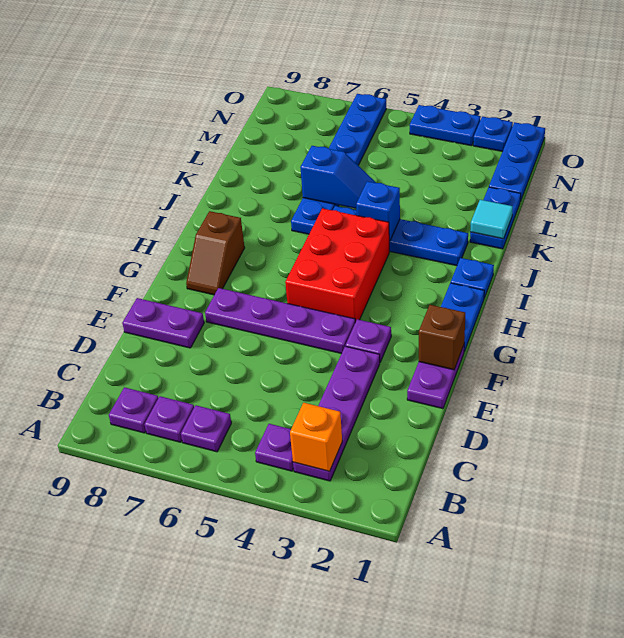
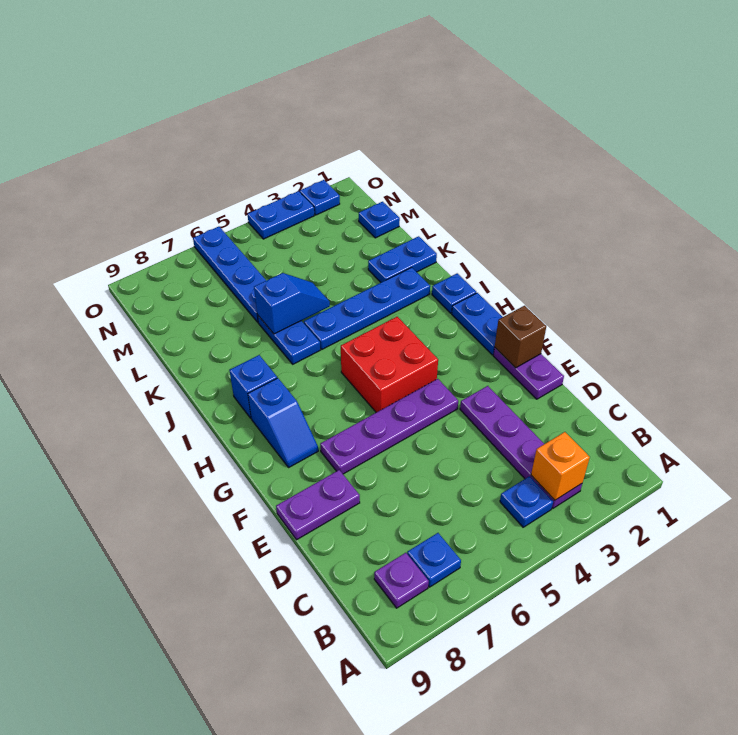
purple 1x1 plate [255,424,294,471] -> blue 1x1 plate [500,476,553,527]
purple 1x1 plate [181,405,231,452] -> none
purple 1x1 plate [144,396,194,442] -> blue 1x1 plate [407,533,461,587]
purple 1x1 plate [346,319,391,362] -> none
red 2x3 brick [285,208,390,322] -> red 2x2 brick [341,317,438,412]
brown 1x2 slope [186,211,245,295] -> blue 1x2 slope [248,378,318,467]
blue 1x1 brick [356,181,400,241] -> blue 1x1 brick moved to [229,355,277,418]
blue 1x2 plate [470,187,521,249] -> blue 1x2 plate turned to [368,236,437,282]
cyan 1x1 tile [470,200,513,239] -> none
blue 1x3 plate [489,122,545,202] -> blue 1x1 plate [359,202,400,238]

